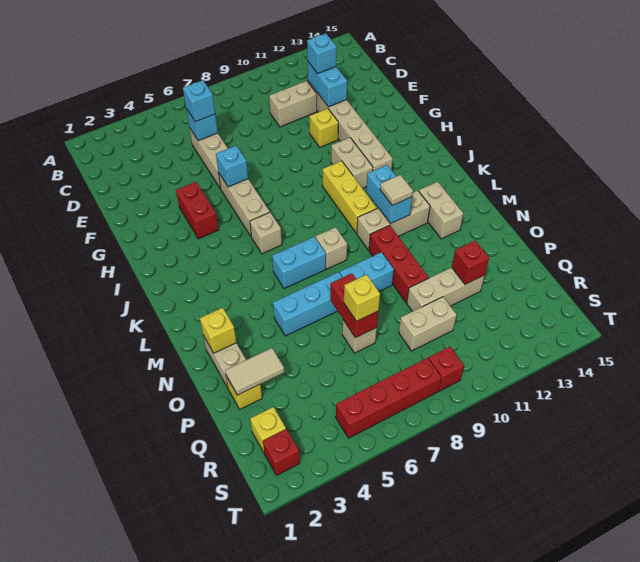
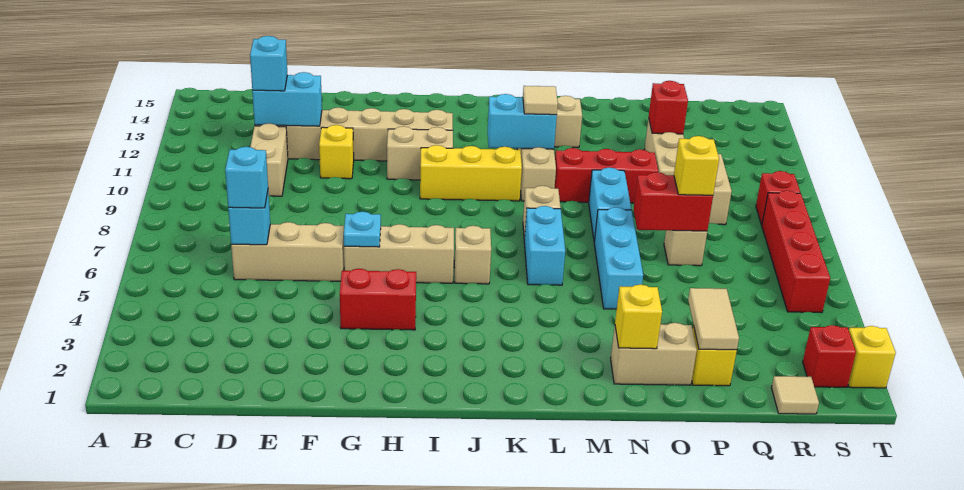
cyan 1x1 brick [216,146,248,187] -> cyan 1x1 plate [344,212,381,247]
none -> tan 1x1 tile [771,376,819,414]
yellow 1x1 brick [250,407,286,452] -> yellow 1x1 brick moved to [848,326,896,388]

